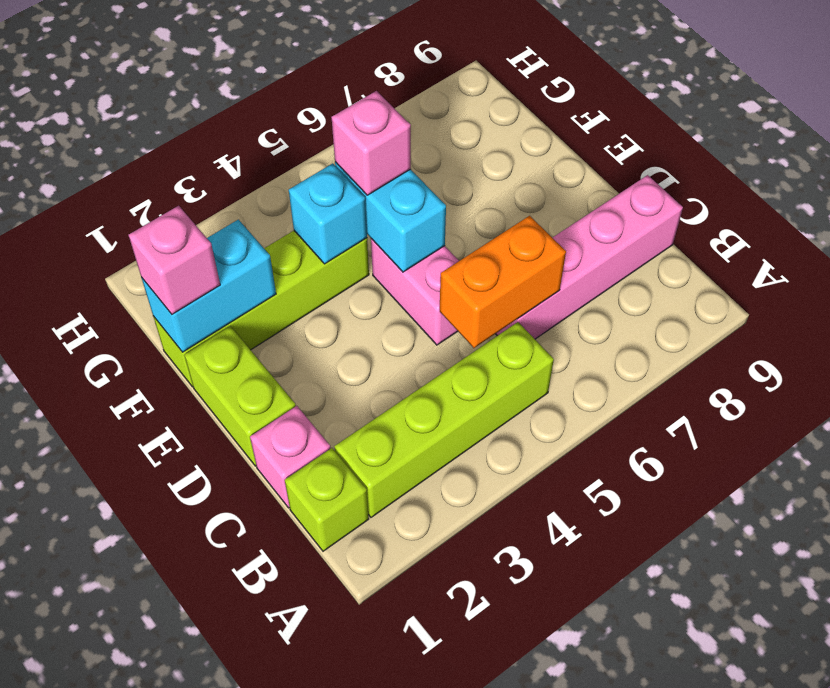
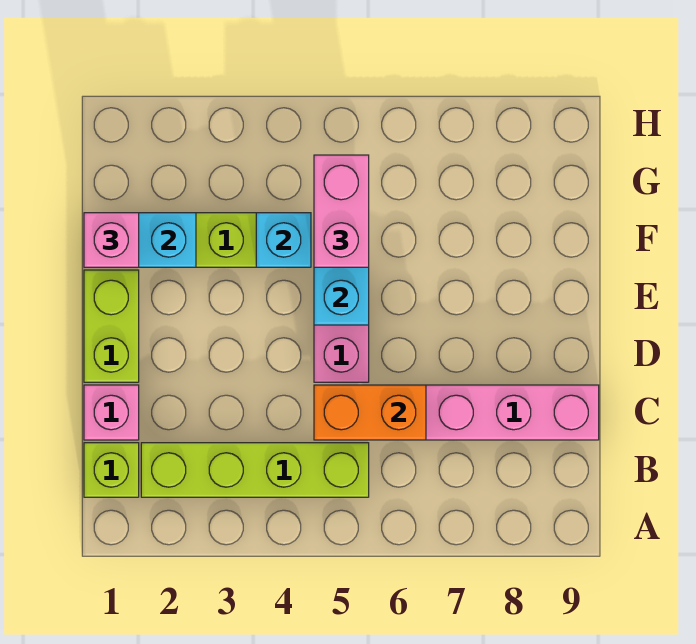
pink 1x1 brick [331,91,411,195] -> pink 1x2 brick [314,155,369,267]

